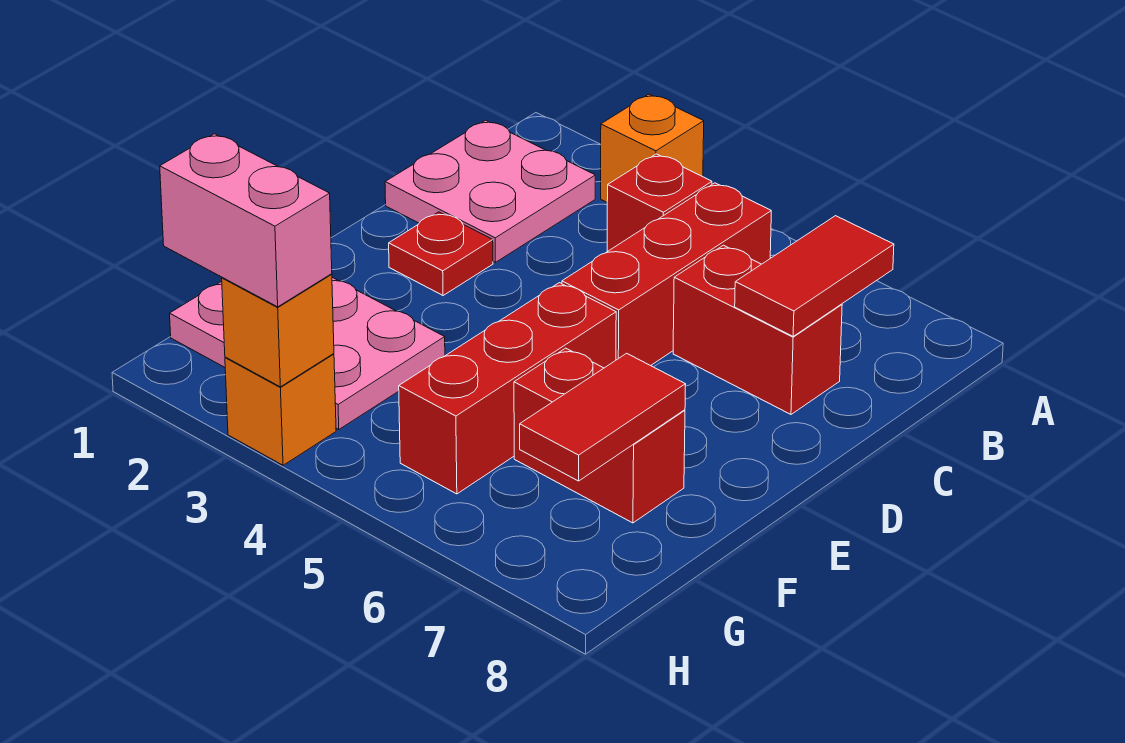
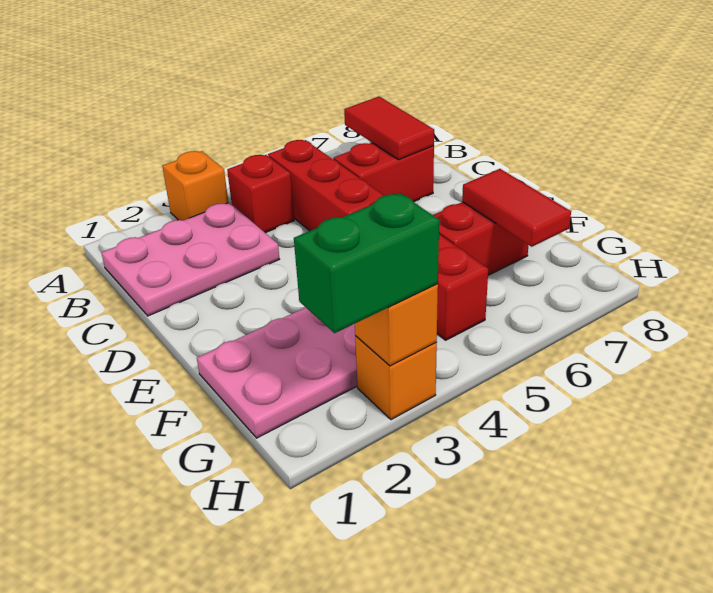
pink 2x2 plate [385,120,595,262] -> pink 2x3 plate [101,203,279,316]
red 1x1 plate [389,212,493,296] -> none
pink 1x2 brick [160,134,332,307] -> green 1x2 brick [294,193,439,333]

